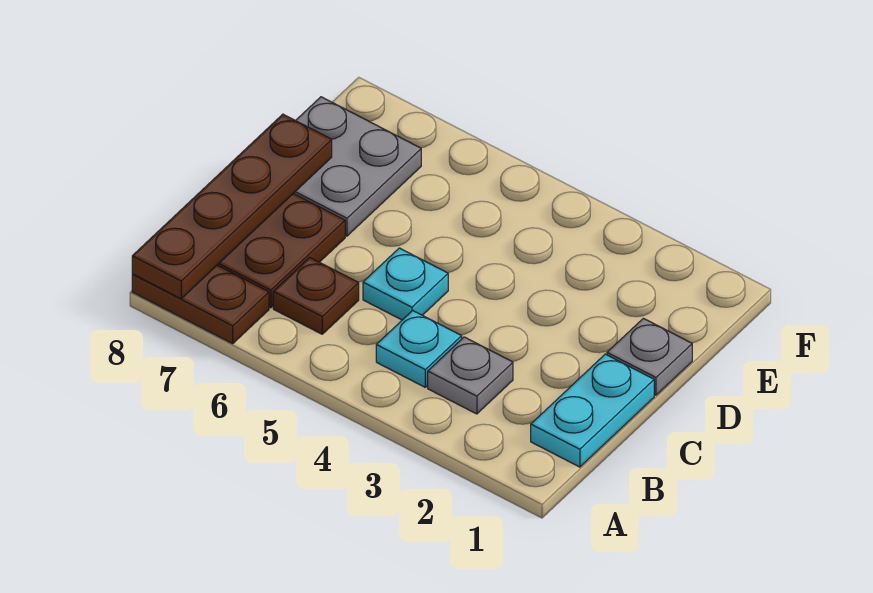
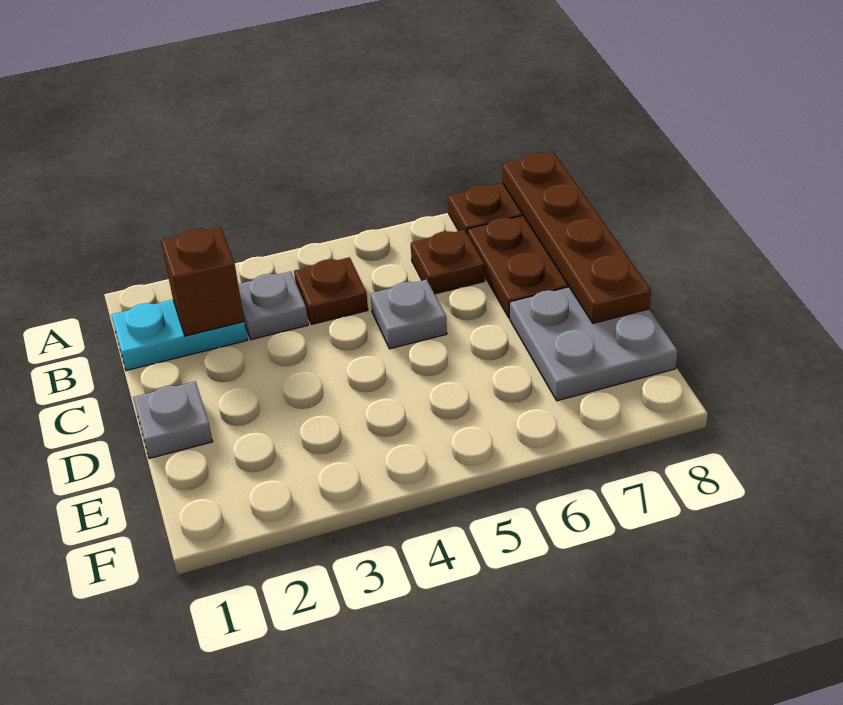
cyan 1x2 plate [531,354,654,467] -> cyan 1x2 plate turned to [111,300,247,371]
none -> brown 1x1 brick [161,227,244,336]
cyan 1x1 plate [376,310,462,387] -> brown 1x1 plate [294,257,368,325]
cyan 1x1 plate [363,248,448,320] -> grey 1x1 plate [370,279,447,349]

